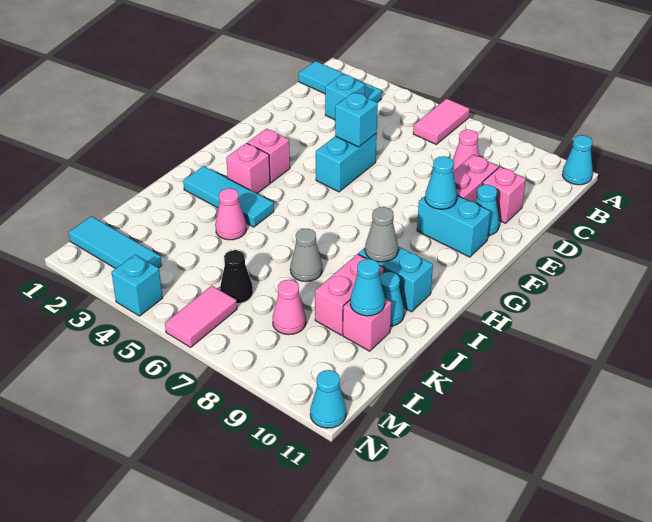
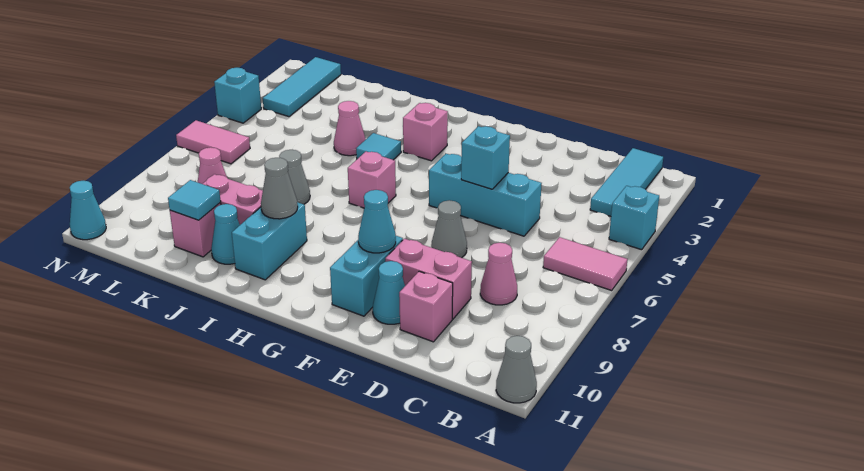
cyan 1x1 cone [562,135,593,185] -> grey 1x1 cone [496,336,537,403]
cyan 1x1 brick [325,74,365,120] -> cyan 1x1 brick moved to [609,186,659,250]
cyan 1x2 brick [316,134,377,192] -> cyan 1x3 brick [429,154,542,236]
none -> grey 1x1 cone [431,200,467,258]
pink 1x1 brick [247,129,290,183] -> pink 1x1 brick moved to [348,151,396,208]
cyan 1x3 tile [183,166,274,227] -> cyan 1x1 tile [356,133,401,160]
cyan 1x1 cone [350,259,385,316] -> cyan 1x1 tile [168,180,221,220]
black 1x1 cone [220,250,253,304] -> none

